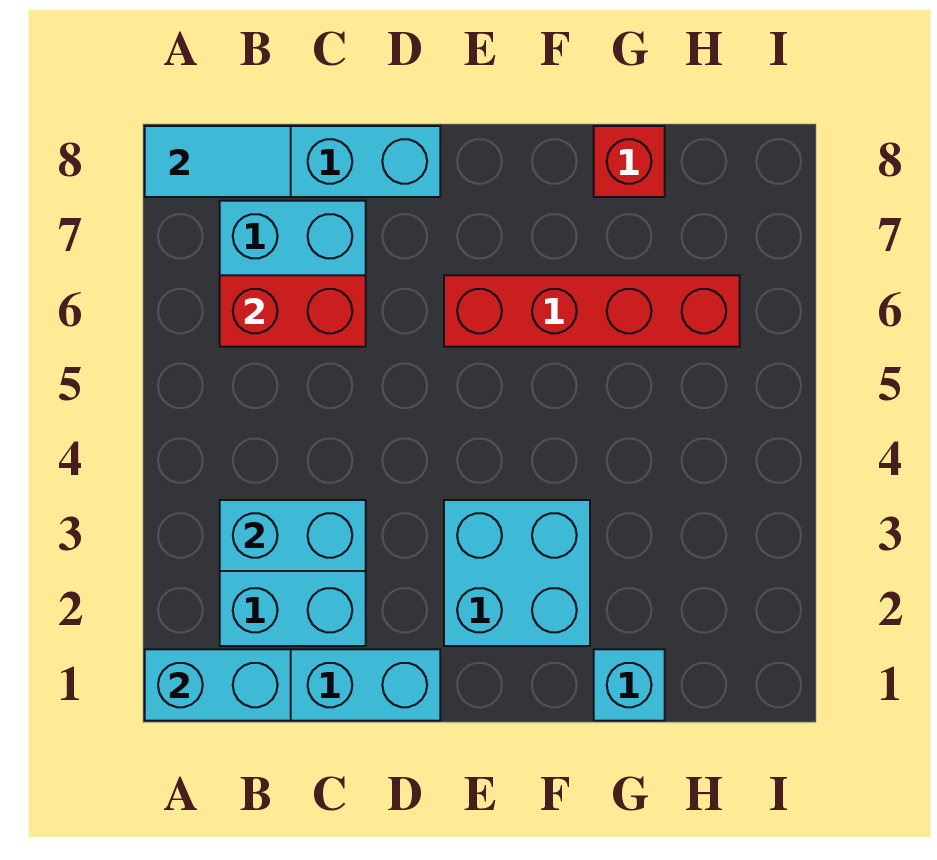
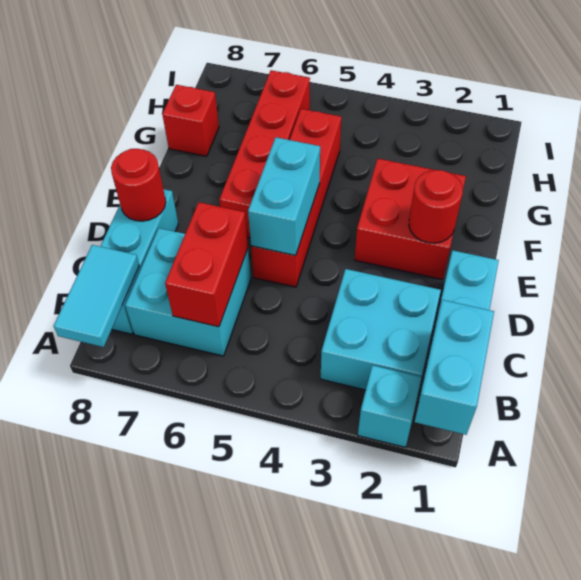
cyan 1x2 brick [220,500,366,571] -> cyan 1x2 brick moved to [248,137,320,256]
none -> red 1x4 brick [251,109,341,287]
none -> red 1x1 round brick [111,149,166,221]
cyan 2x2 brick [444,500,590,646] -> red 2x2 brick [355,159,466,280]
none -> red 1x1 round brick [409,170,463,243]
cyan 1x1 brick [594,649,665,721] -> cyan 1x1 brick moved to [358,365,422,447]

